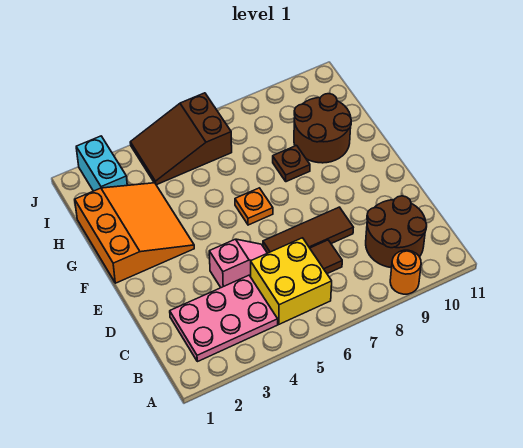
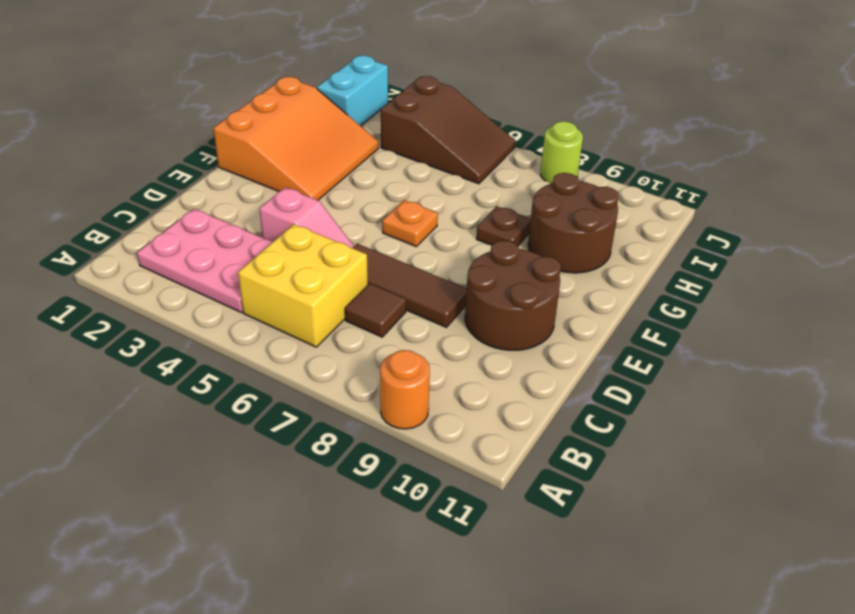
brown 2x2 round brick [366,196,427,268] -> brown 2x2 round brick moved to [465,240,561,350]
brown 2x3 slope [130,93,232,185] -> brown 2x3 slope turned to [381,76,516,184]
none -> lime 1x1 round brick [541,121,583,183]

